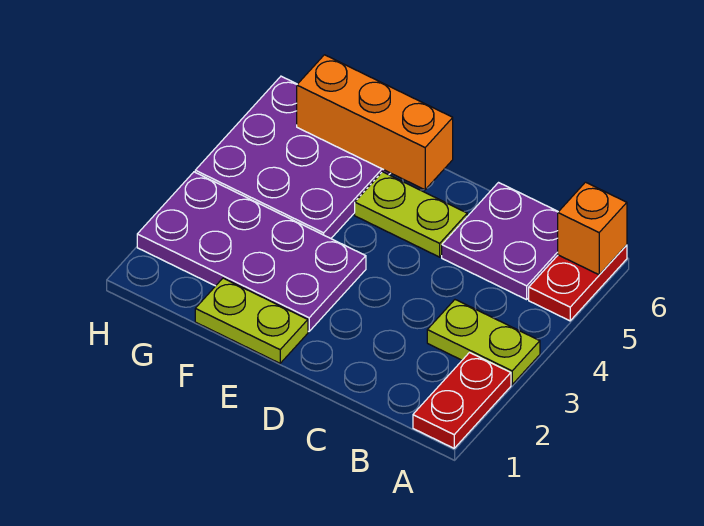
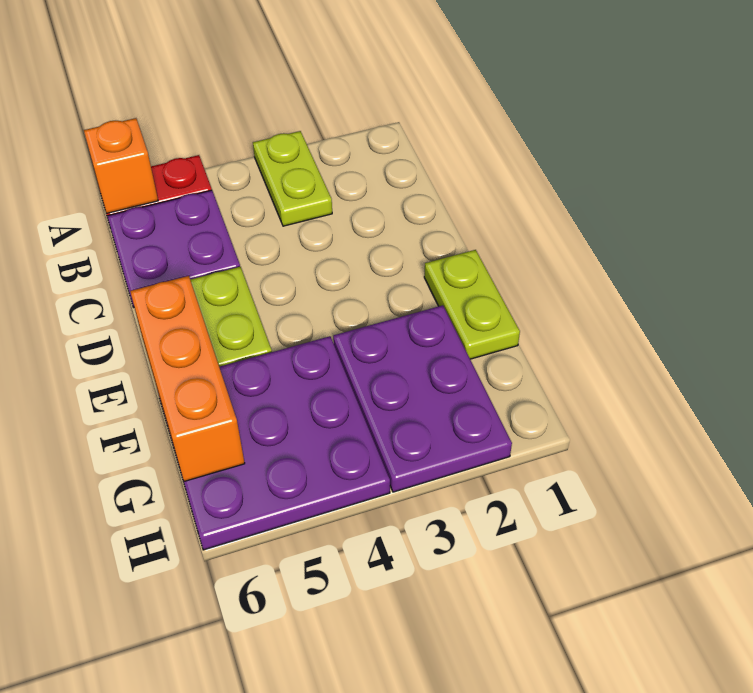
red 1x2 plate [413,353,511,448] -> none
purple 2x4 plate [137,172,366,331] -> purple 2x3 plate [333,305,512,492]

